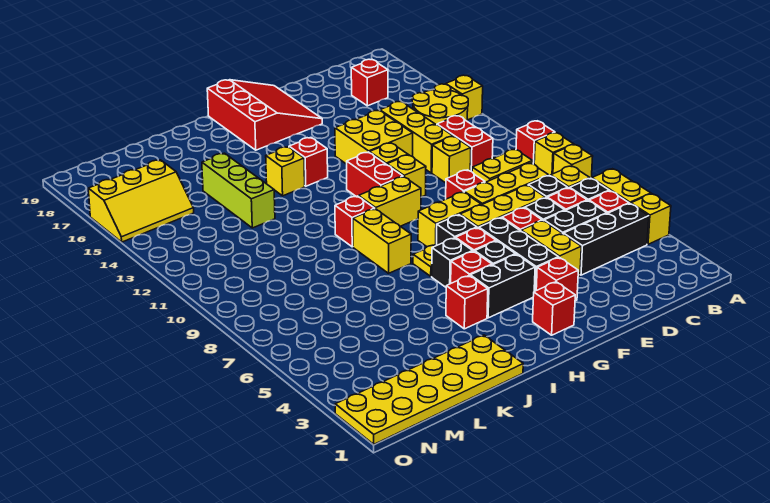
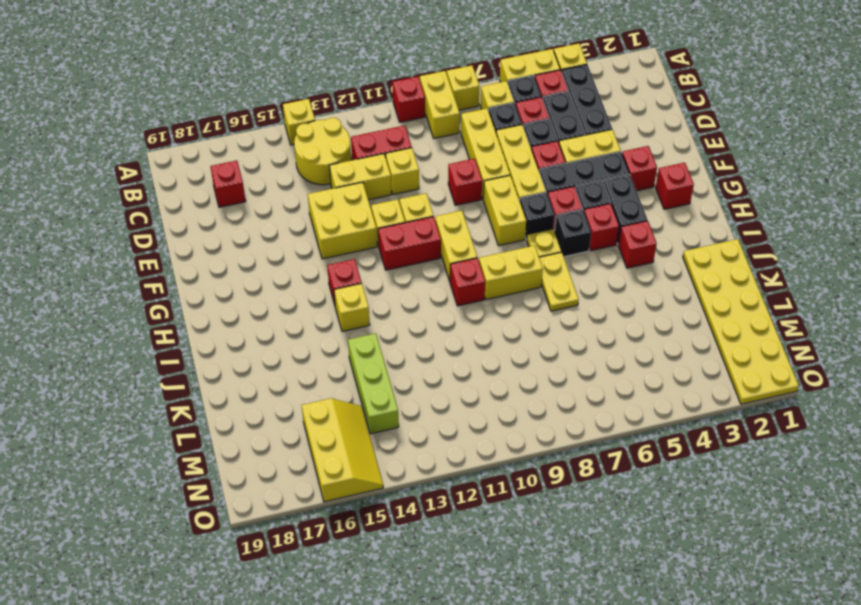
yellow 1x1 brick [534,133,574,176] -> yellow 1x2 brick [420,71,460,138]
yellow 1x2 plate [472,149,533,182] -> yellow 1x2 plate moved to [539,252,579,311]
yellow 1x3 brick [380,102,453,173] -> yellow 1x2 brick [330,154,391,200]
red 3x3 slope [207,80,322,150] -> none
lime 1x3 brick [202,153,275,228] -> lime 1x3 brick turned to [348,333,399,434]

